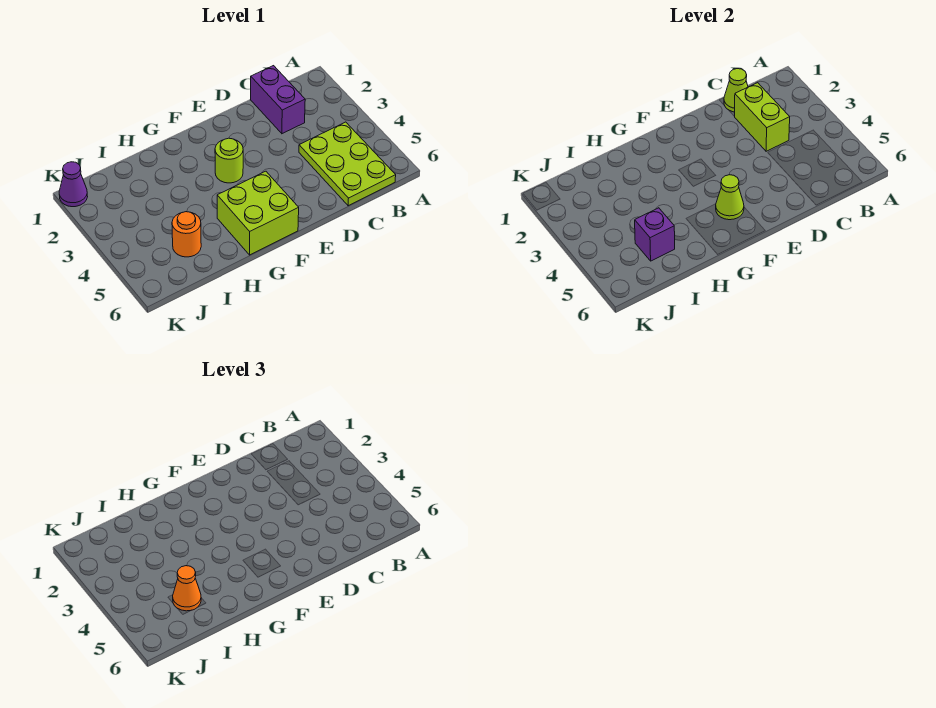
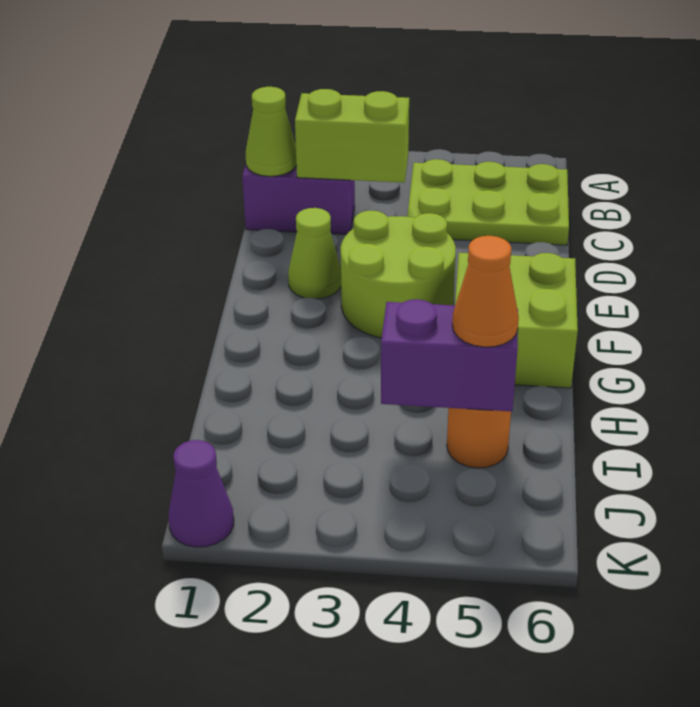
lime 1x1 round brick [215,138,243,183] -> lime 2x2 round brick [341,211,456,338]
lime 1x1 cone [716,175,744,220] -> lime 1x1 cone moved to [288,208,341,299]
purple 1x1 brick [635,208,675,261] -> purple 1x2 brick [381,299,518,411]

